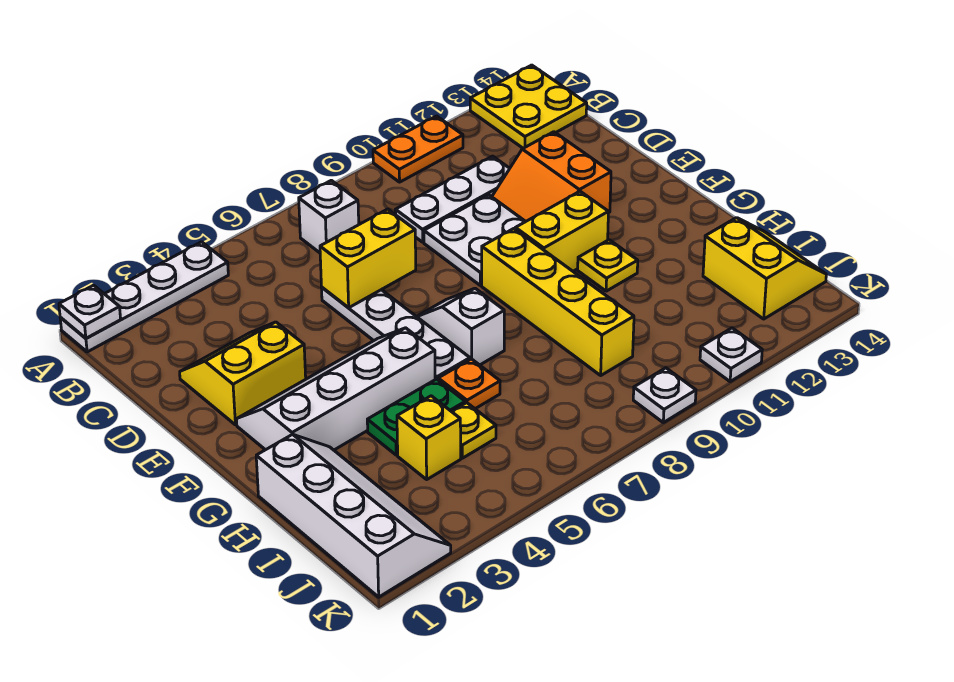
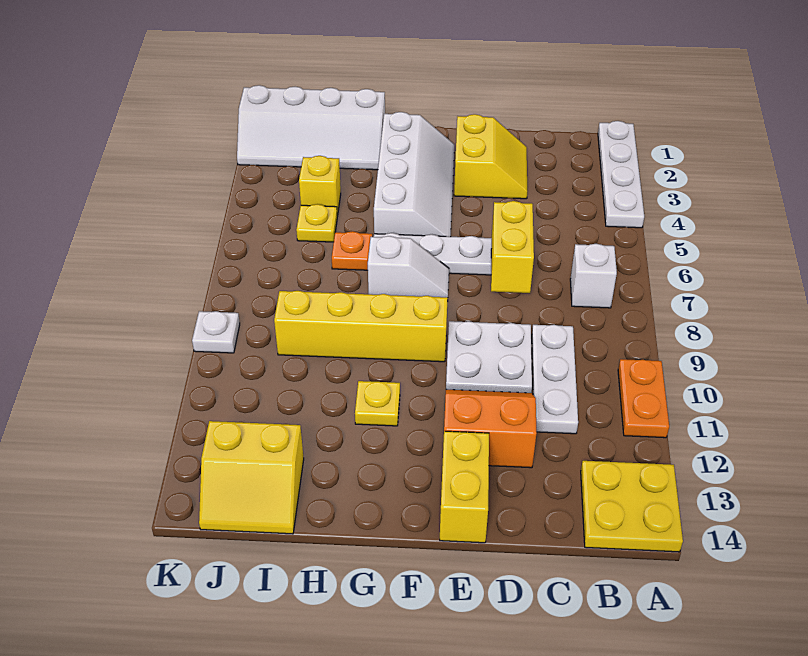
white 1x1 plate [59,285,121,338] -> none
yellow 1x2 brick [515,191,608,271] -> yellow 1x2 brick moved to [440,431,489,543]
green 1x2 plate [367,379,465,455] -> none
white 1x1 plate [700,328,762,381] -> none

